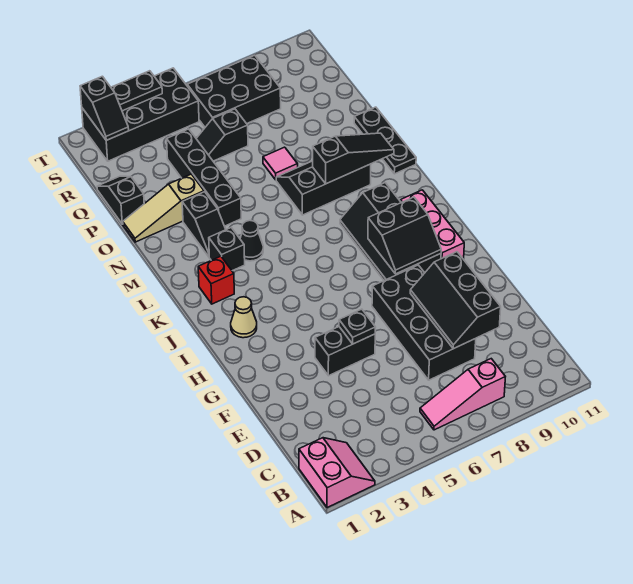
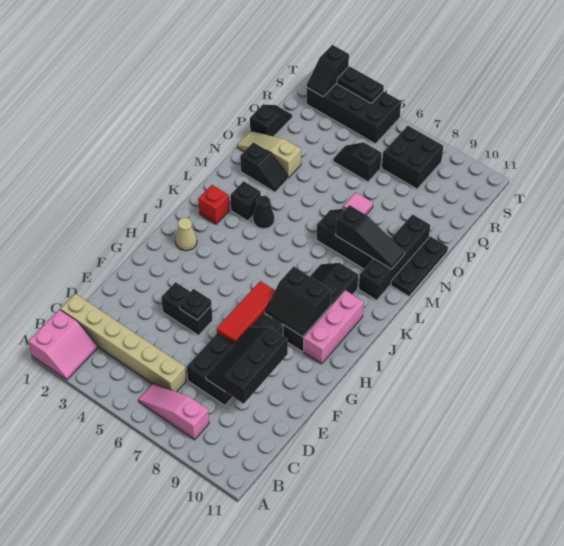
none -> tan 1x6 brick [61,294,186,392]
none -> red 1x3 tile [217,281,275,344]
black 1x2 slope [182,192,226,257] -> black 1x2 slope turned to [240,142,288,192]
black 1x4 brick [167,129,241,226] -> black 1x4 brick moved to [359,214,430,300]
black 2x3 brick [187,55,281,127] -> black 2x2 brick [382,126,443,189]

